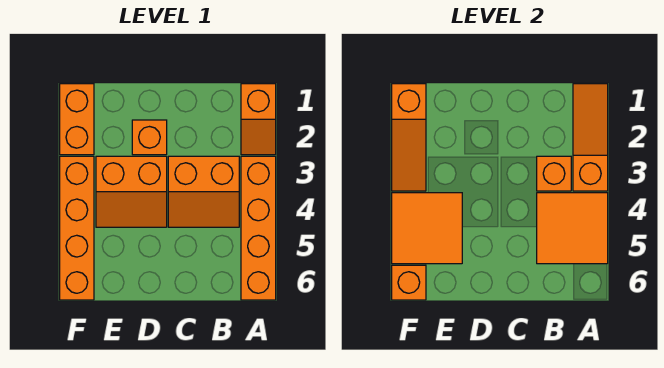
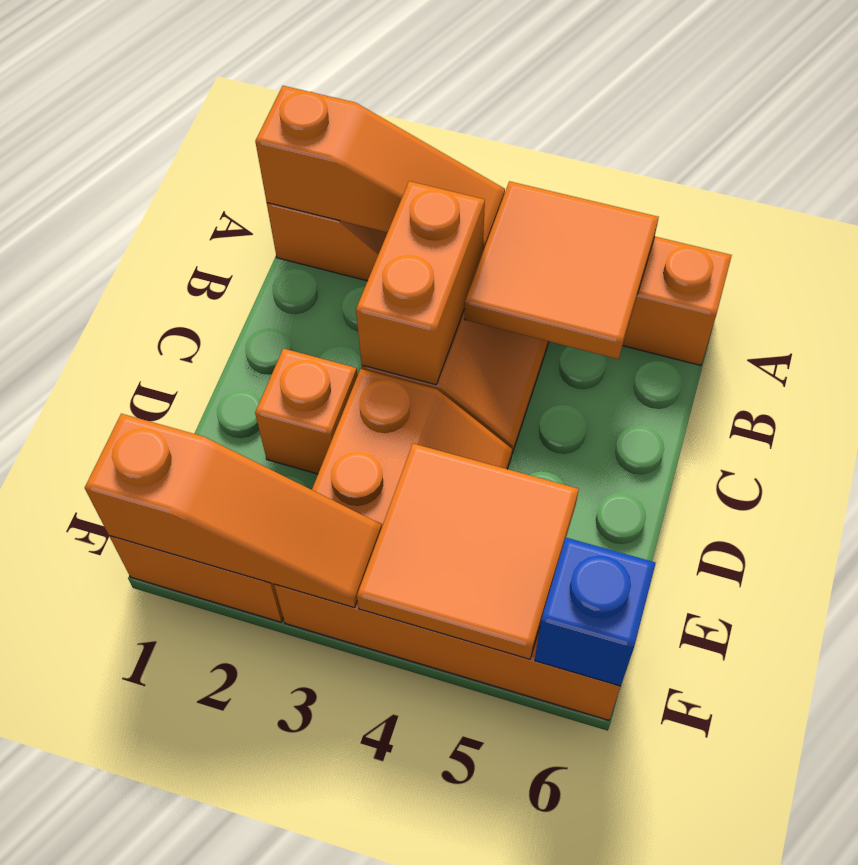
orange 1x3 slope [573,84,608,191] -> orange 1x3 slope turned to [255,86,505,251]
orange 1x1 brick [537,156,571,191] -> orange 1x2 brick [356,181,485,385]
orange 1x1 brick [392,265,426,300] -> blue 1x1 brick [535,538,656,686]

